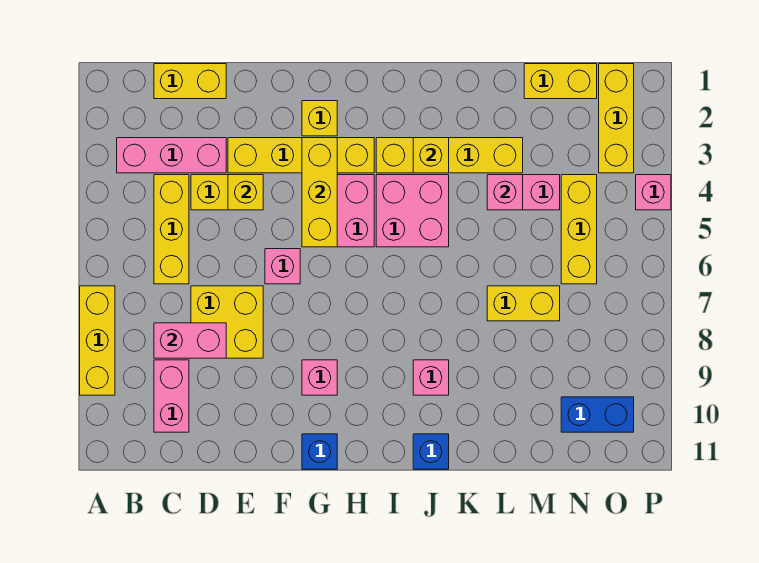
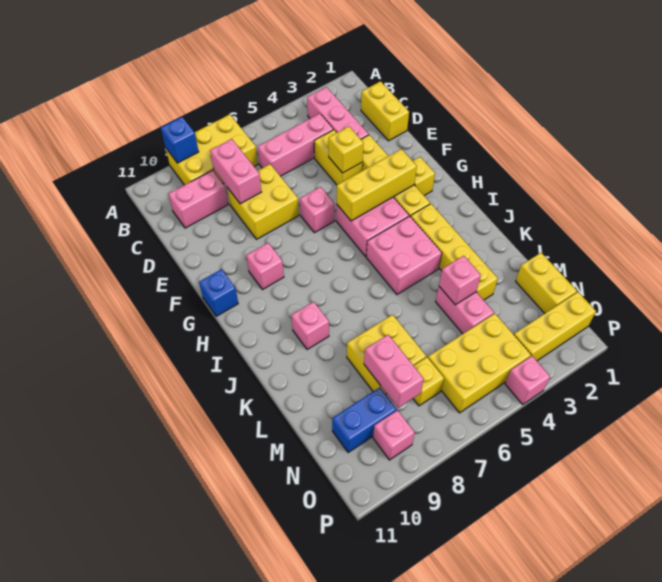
yellow 1x3 brick [80,286,115,395] -> yellow 2x3 brick [166,114,258,185]
yellow 1x3 brick [154,175,189,284] -> pink 1x3 brick [258,114,333,176]
yellow 1x1 brick [413,138,449,173] -> yellow 1x1 brick moved to [413,357,444,406]
blue 1x1 brick [413,434,449,469] -> blue 1x1 brick moved to [161,117,199,163]
yellow 1x2 brick [487,286,560,321] -> yellow 2x2 brick [347,315,426,394]
none -> pink 1x2 brick [364,335,424,408]
yellow 1x3 brick [561,175,597,284] -> yellow 2x3 brick [428,314,531,413]
blue 1x2 brick [561,397,634,432] -> blue 1x2 brick turned to [332,388,397,453]
none -> pink 1x1 brick [373,410,415,460]

